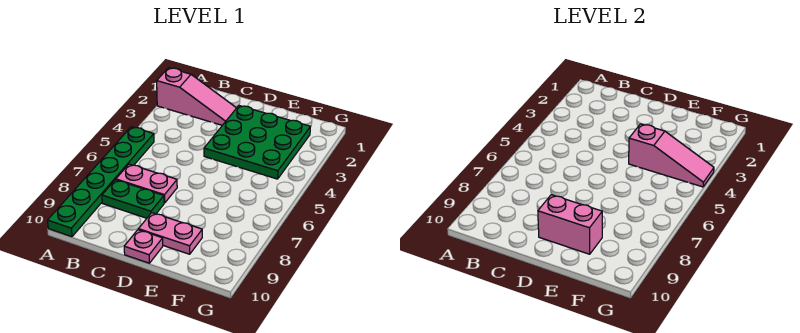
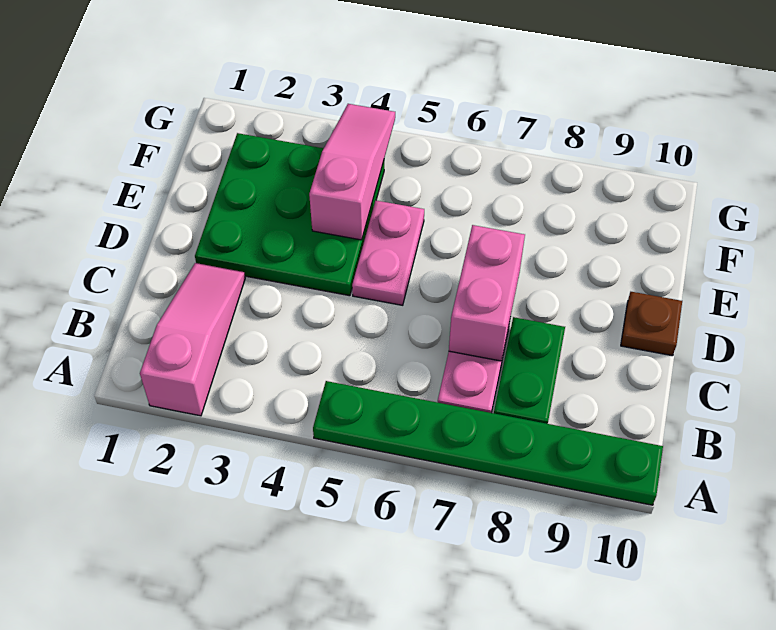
pink 1x2 plate [138,213,202,254] -> pink 1x2 plate moved to [352,201,424,305]
pink 1x2 brick [538,195,602,254] -> pink 1x2 brick moved to [449,225,525,361]
pink 1x1 plate [124,230,163,263] -> brown 1x1 plate [621,292,682,356]

